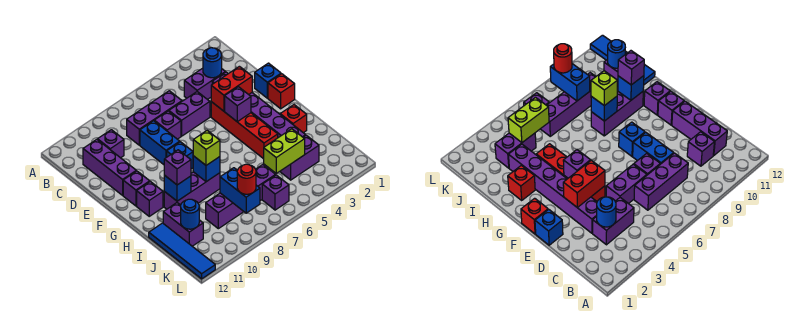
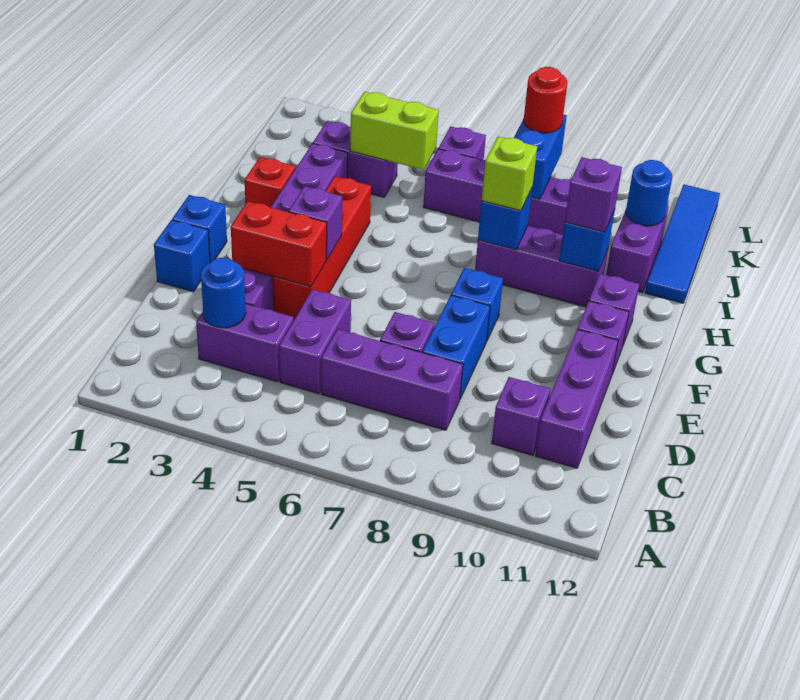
purple 1x2 brick [169,92,210,136] -> purple 1x2 brick turned to [279,289,351,394]
red 1x1 brick [268,74,295,109] -> blue 1x1 brick [172,195,227,262]

